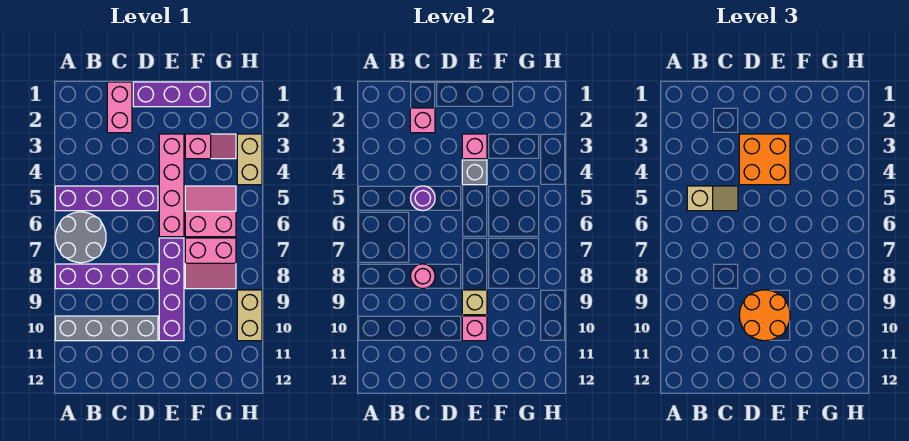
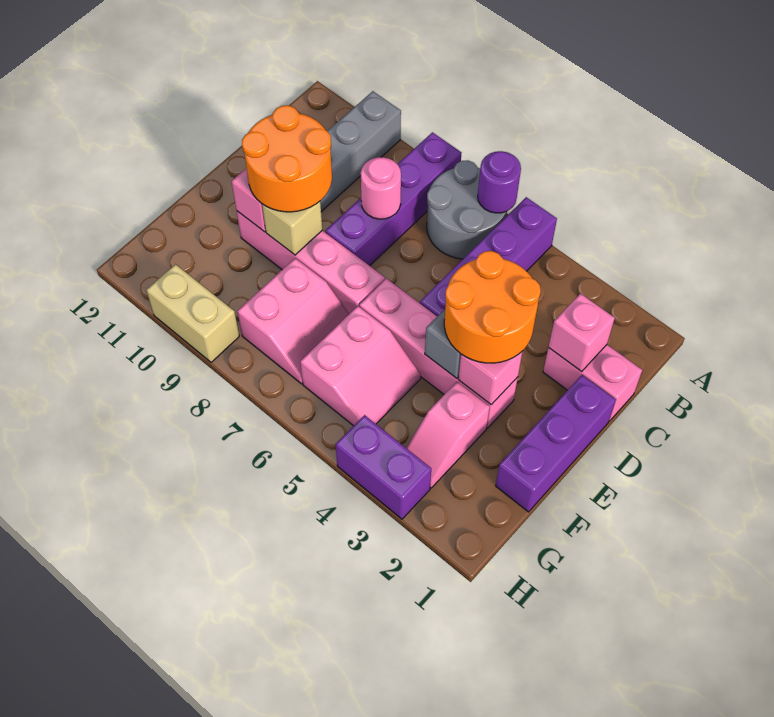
tan 1x2 slope [687,186,738,211] -> none
purple 1x1 round brick [410,186,435,211] -> purple 1x1 round brick moved to [478,151,521,213]
orange 2x2 brick [739,134,790,185] -> orange 2x2 round brick [444,251,541,363]
purple 1x4 brick [159,238,184,341] -> pink 1x4 brick [237,211,385,314]
pink 2x2 slope [185,238,236,289] -> pink 2x2 slope turned to [237,258,349,384]
tan 1x2 brick [237,134,262,185] -> purple 1x2 brick [336,415,431,519]

